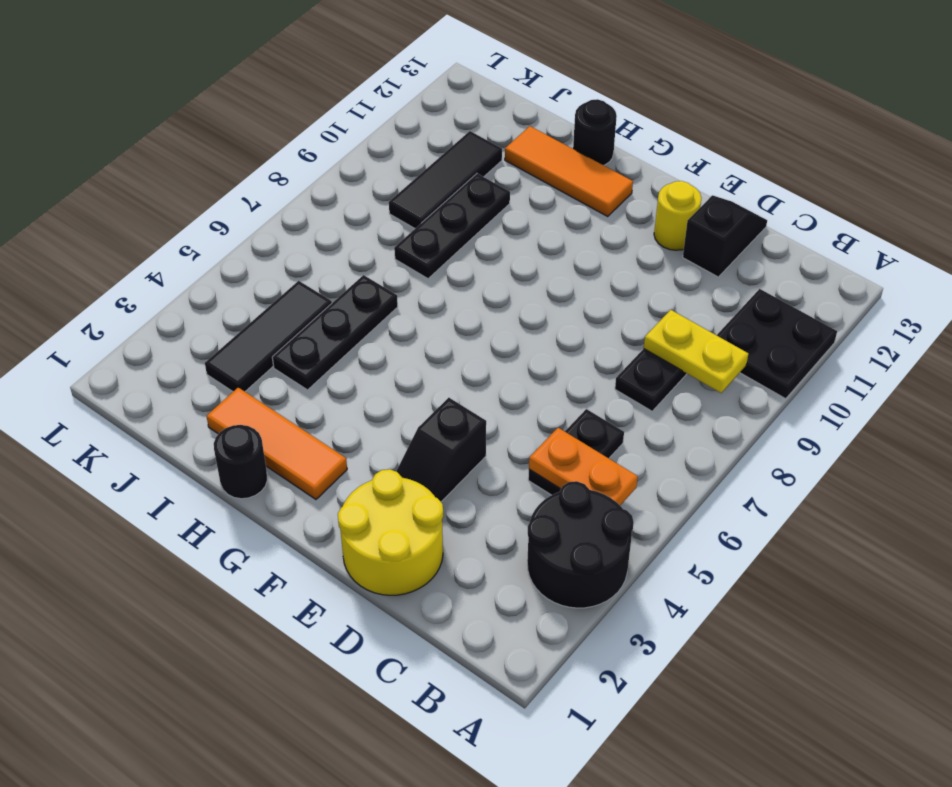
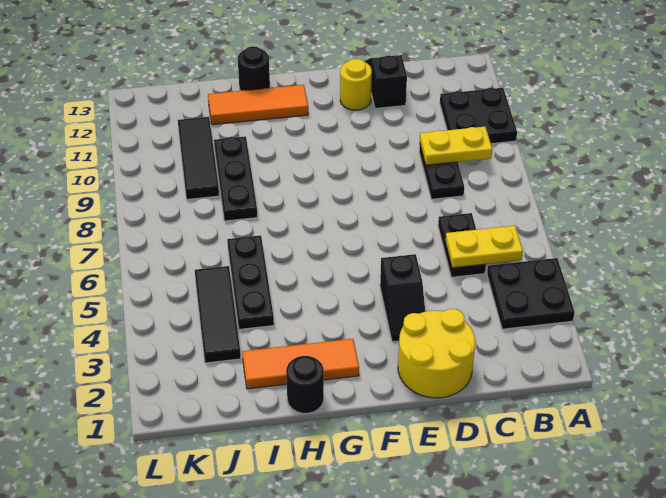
black 2x2 round brick [527,481,634,608] -> black 2x2 plate [487,258,575,329]
orange 1x2 plate [529,428,638,505] -> yellow 1x2 plate [445,226,523,268]

